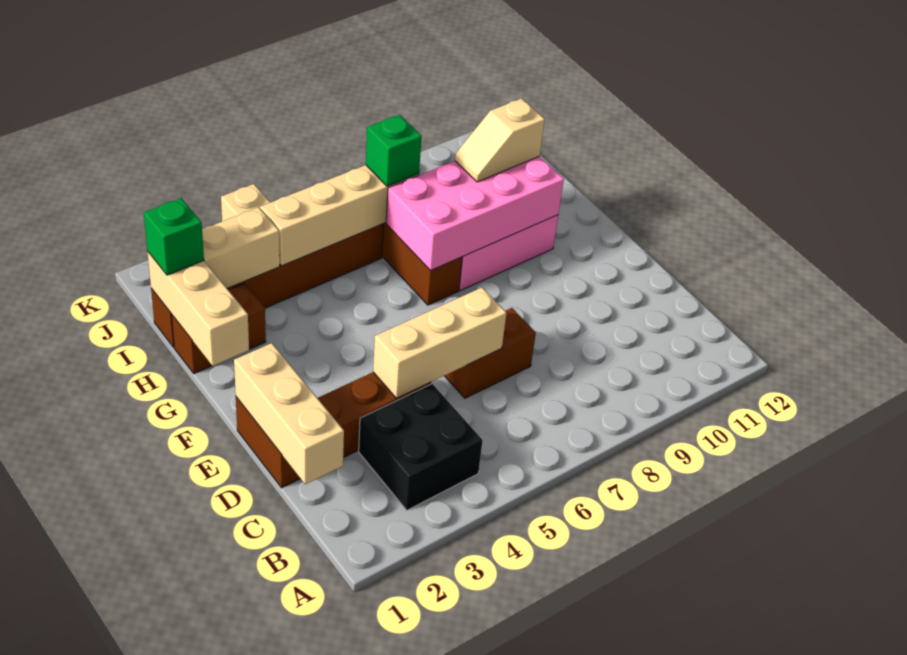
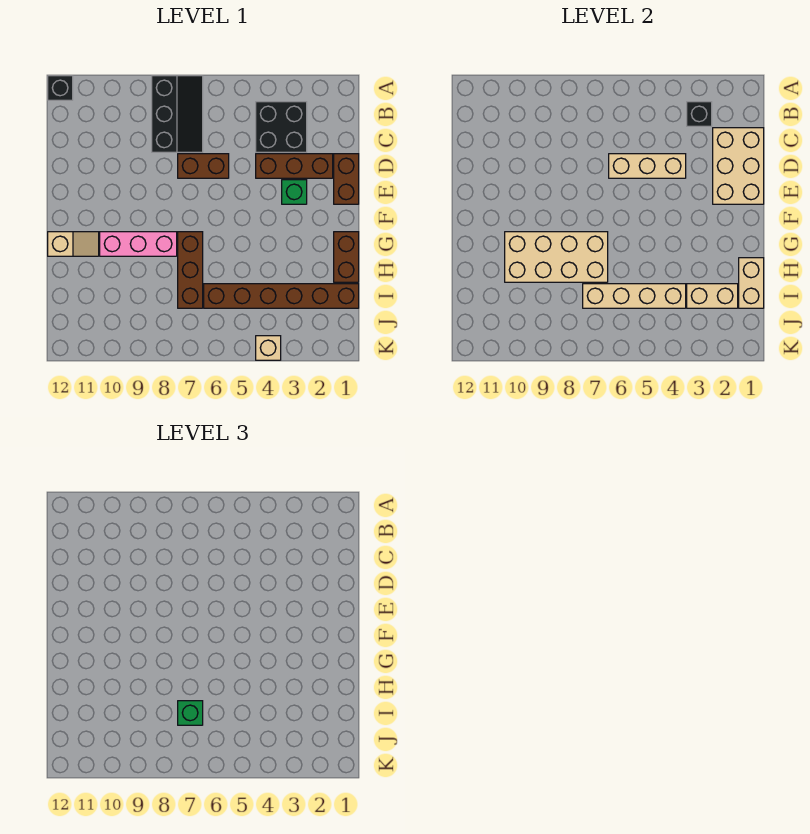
none -> black 2x3 slope [152,76,203,152]
none -> black 1x1 brick [48,76,73,100]
none -> black 1x1 brick [687,102,712,126]
tan 1x3 brick [234,343,344,484] -> tan 2x3 brick [713,128,764,204]
tan 1x3 brick [147,251,249,366] -> tan 1x2 brick [739,258,764,308]
pink 2x4 brick [386,156,564,270] -> tan 2x4 brick [505,232,608,282]
brown 1x2 brick [171,283,266,373] -> brown 1x2 brick turned to [334,232,359,282]
tan 1x2 slope [455,98,545,182] -> tan 1x2 slope moved to [48,232,99,256]
green 1x1 brick [144,198,204,275] -> green 1x1 brick moved to [282,180,307,204]

